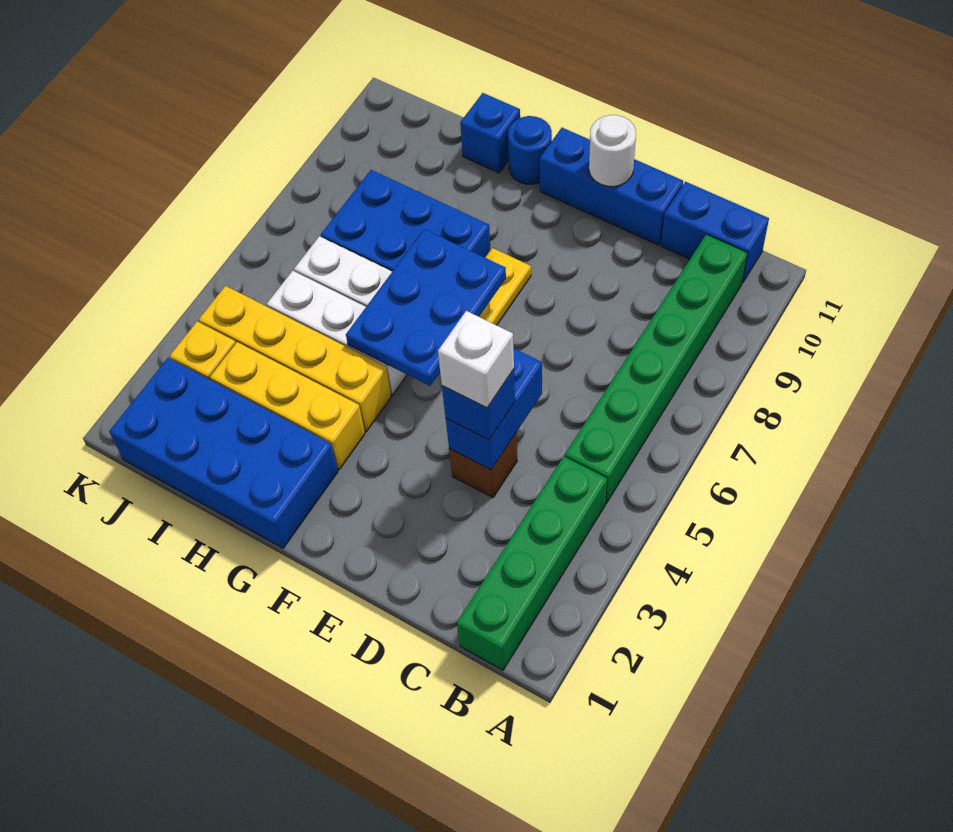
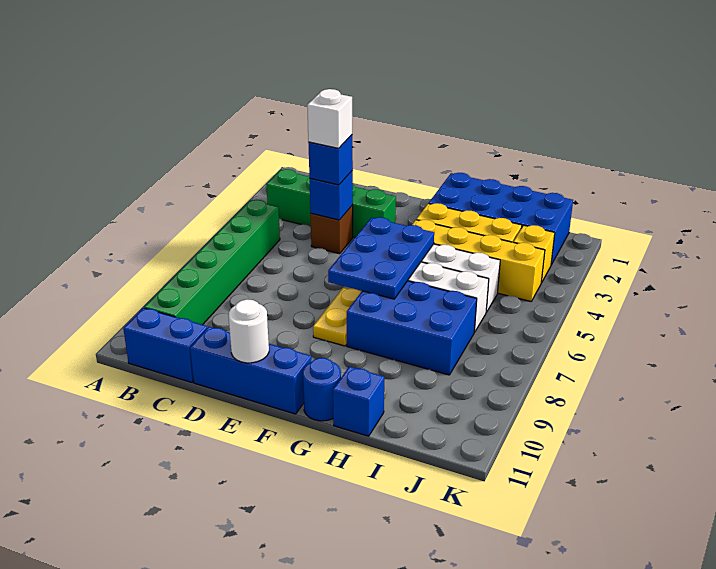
green 1x4 brick [457,456,607,670] -> green 1x4 brick turned to [267,169,396,237]
blue 1x2 brick [446,348,542,470] -> blue 1x1 brick [310,171,353,220]

